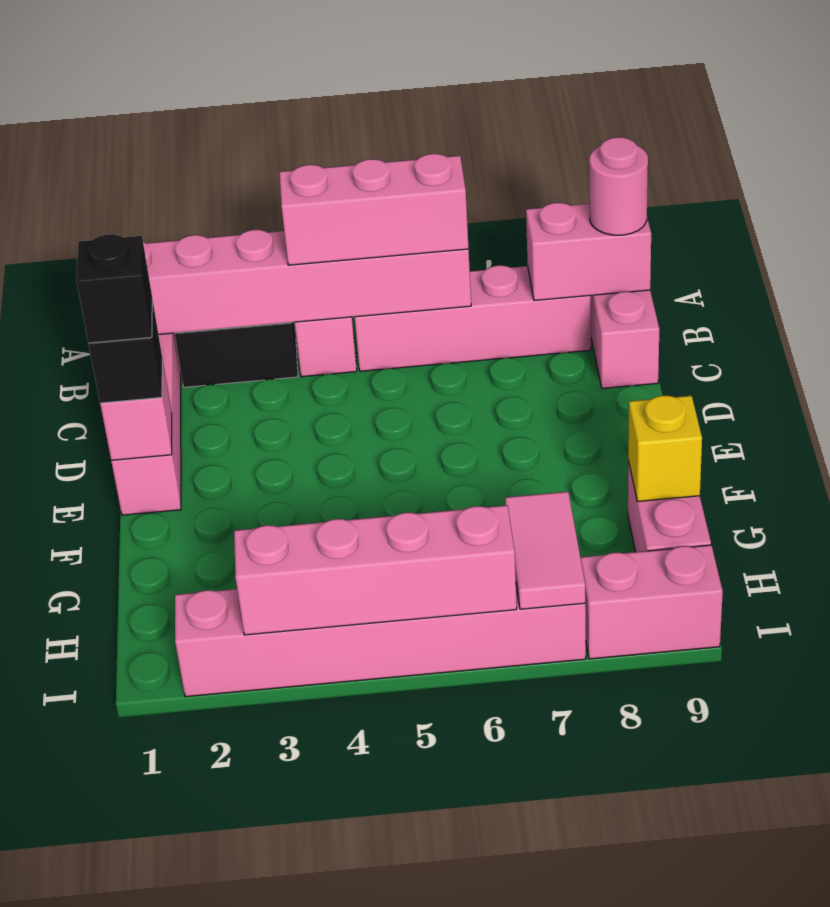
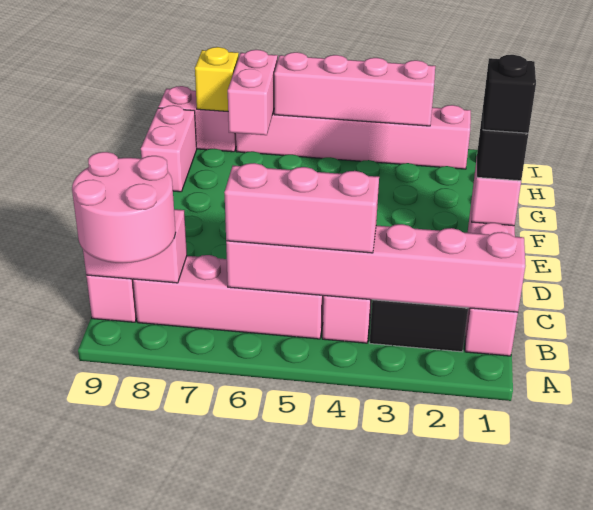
pink 1x1 round brick [589,137,648,235] -> pink 2x2 round brick [72,152,176,263]
yellow 1x1 brick [628,395,702,502] -> yellow 1x1 brick moved to [195,47,239,111]
pink 1x2 tile [505,492,585,609] -> pink 1x2 brick [228,50,278,135]

